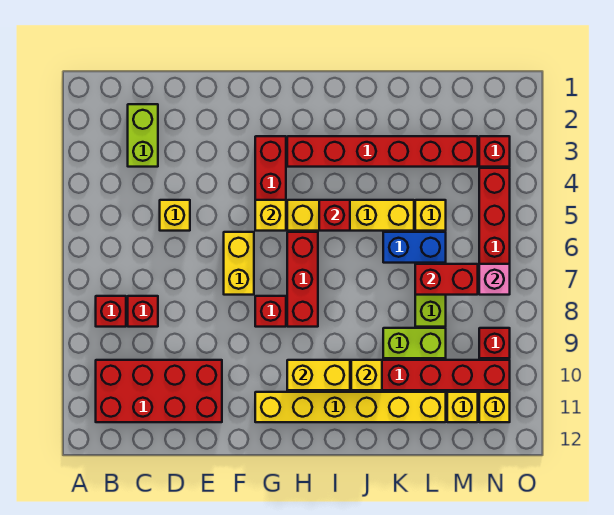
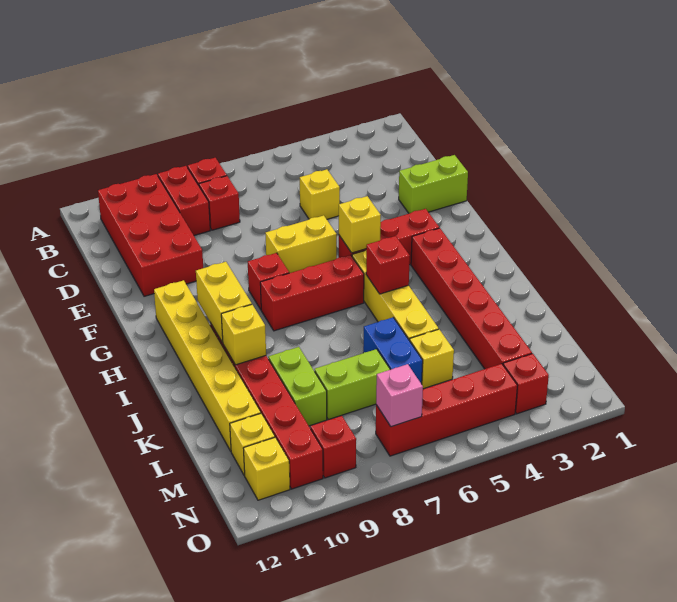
lime 1x2 brick [128,104,158,167] -> lime 1x2 brick moved to [399,155,468,213]
red 1x2 brick [415,264,478,295] -> red 1x2 brick moved to [158,166,210,235]

